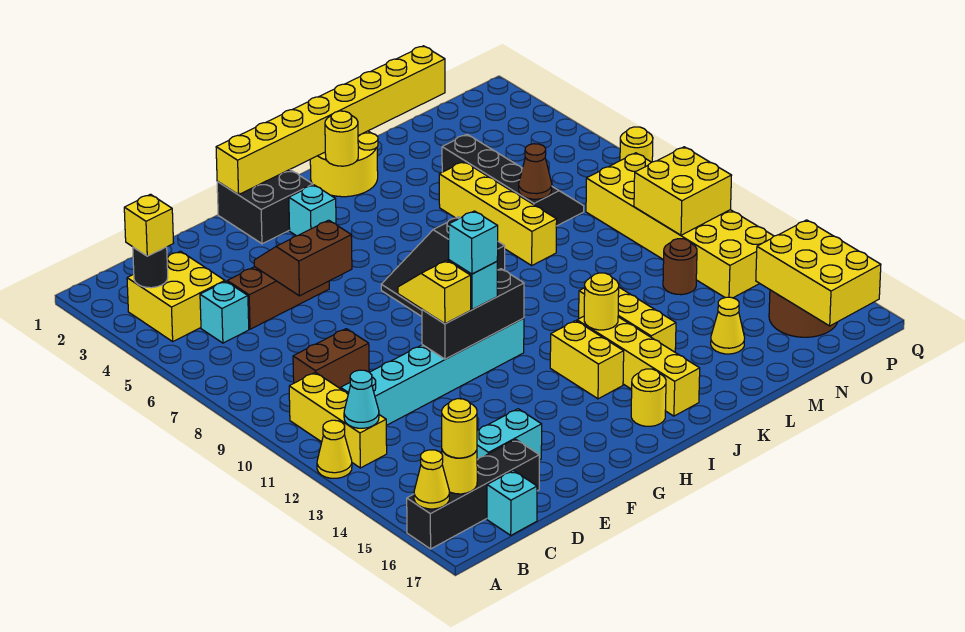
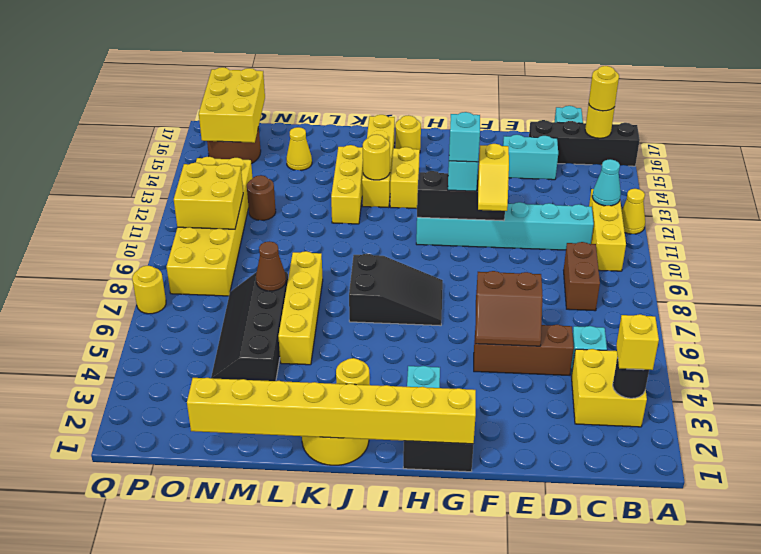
yellow 1x1 cone [414,450,449,509] -> none
brown 1x2 brick [293,329,369,389] -> brown 1x2 brick turned to [564,242,600,311]

